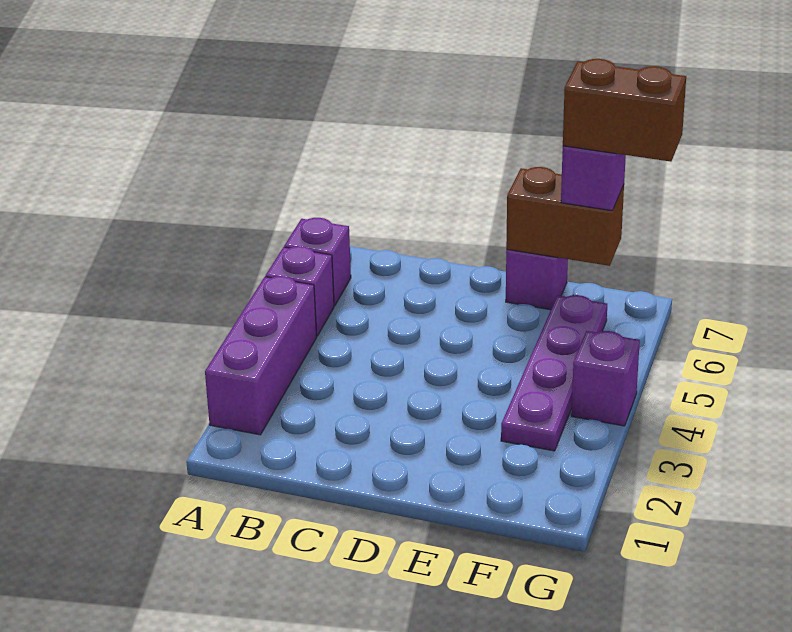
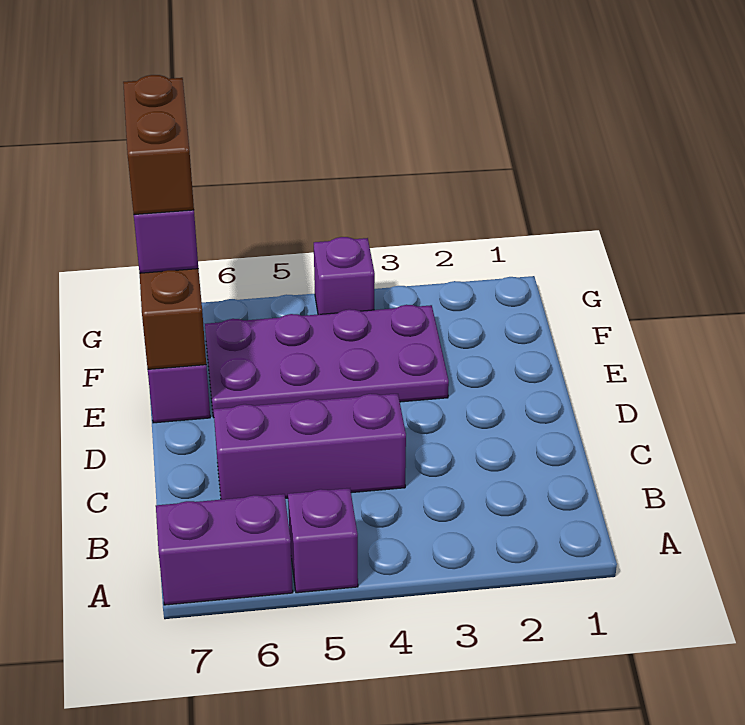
purple 1x3 brick [205,276,317,435] -> purple 1x3 brick moved to [214,394,406,500]
purple 1x1 brick [284,218,351,306] -> purple 1x2 brick [156,494,293,605]
purple 1x4 plate [501,295,607,451] -> purple 2x4 plate [205,305,449,417]

